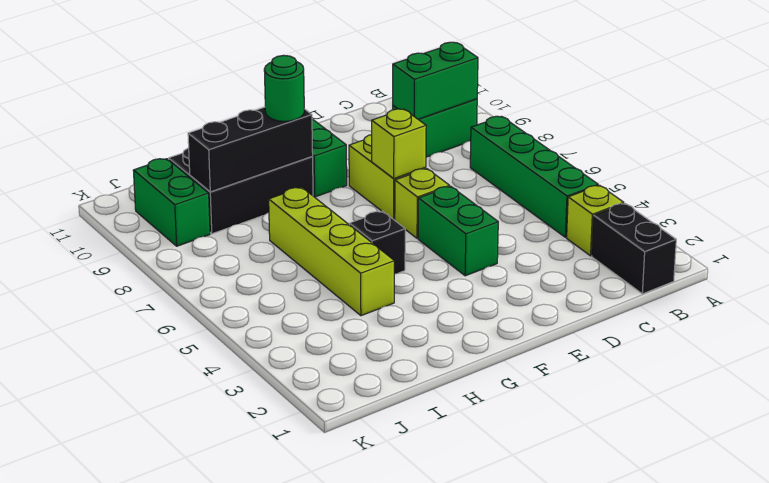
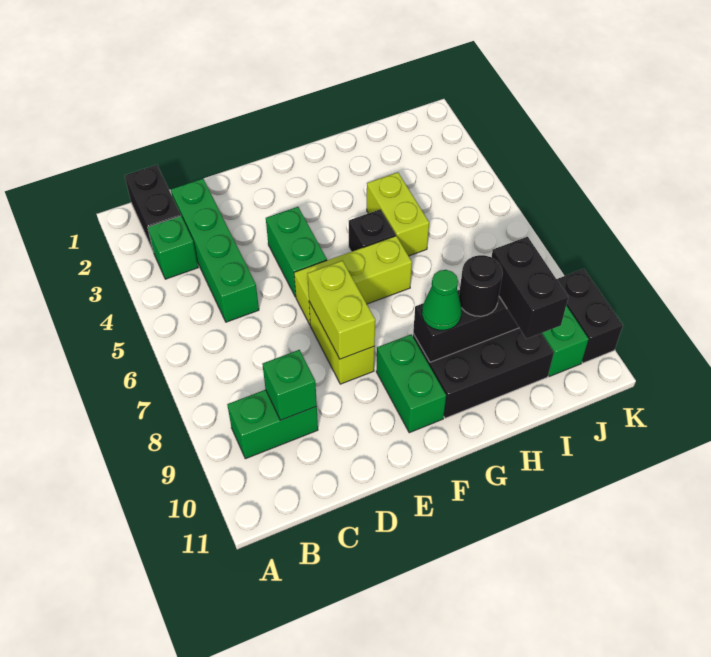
lime 1x1 brick [567,185,624,256] -> green 1x1 brick [148,216,198,279]
green 1x4 brick [470,116,598,237] -> green 1x4 brick moved to [171,179,259,322]
green 1x2 brick [393,42,478,119] -> green 1x1 brick [262,350,317,420]
lime 1x1 brick [395,169,450,238] -> lime 1x3 brick [294,236,412,324]
lime 1x1 brick [372,109,426,179] -> lime 1x2 brick [308,261,375,359]
green 1x1 round brick [264,55,304,121] -> green 1x1 cone [422,270,462,330]
lime 1x4 brick [269,187,394,316] -> lime 1x2 brick [367,172,429,256]
none -> black 1x1 round brick [459,255,503,316]
none -> black 1x2 brick [492,237,568,339]
none -> black 1x2 brick [557,269,623,363]

